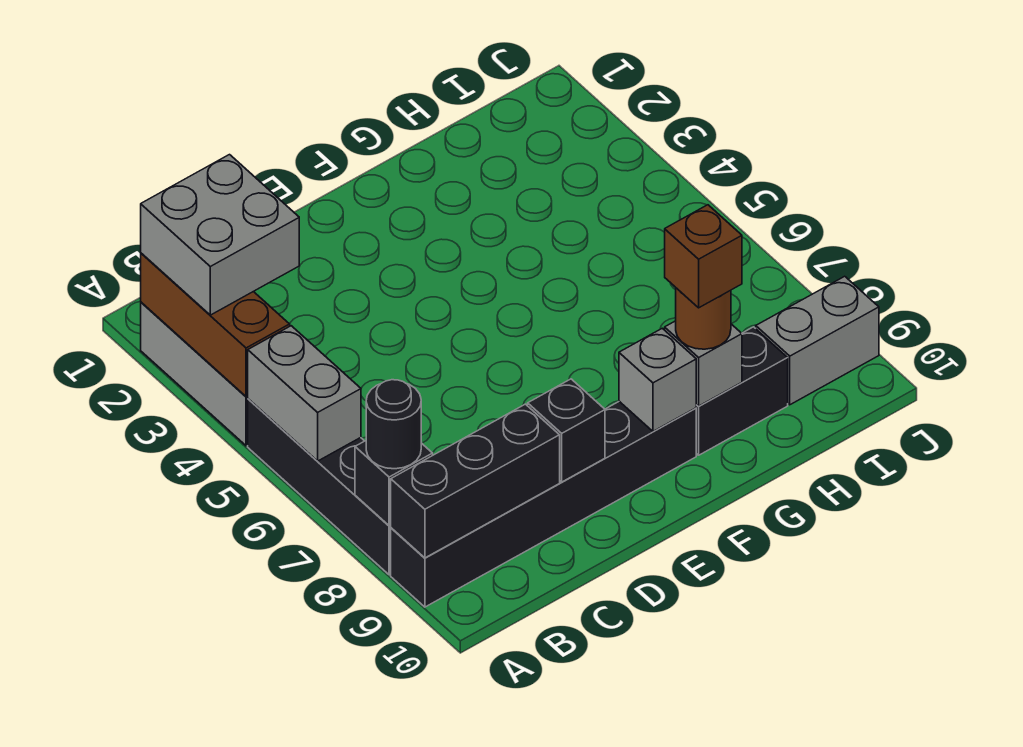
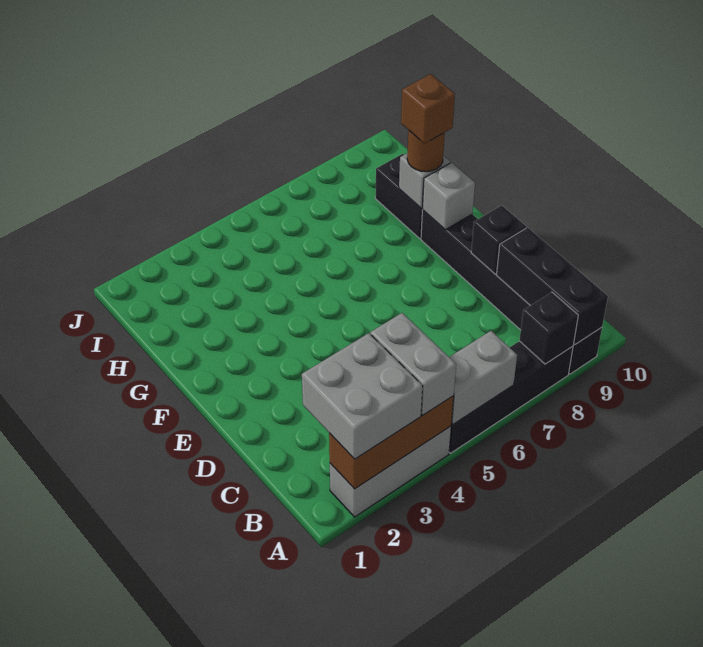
black 1x1 round brick [366,380,421,469] -> none
grey 1x2 brick [756,276,879,405] -> grey 1x2 brick moved to [370,313,456,415]

